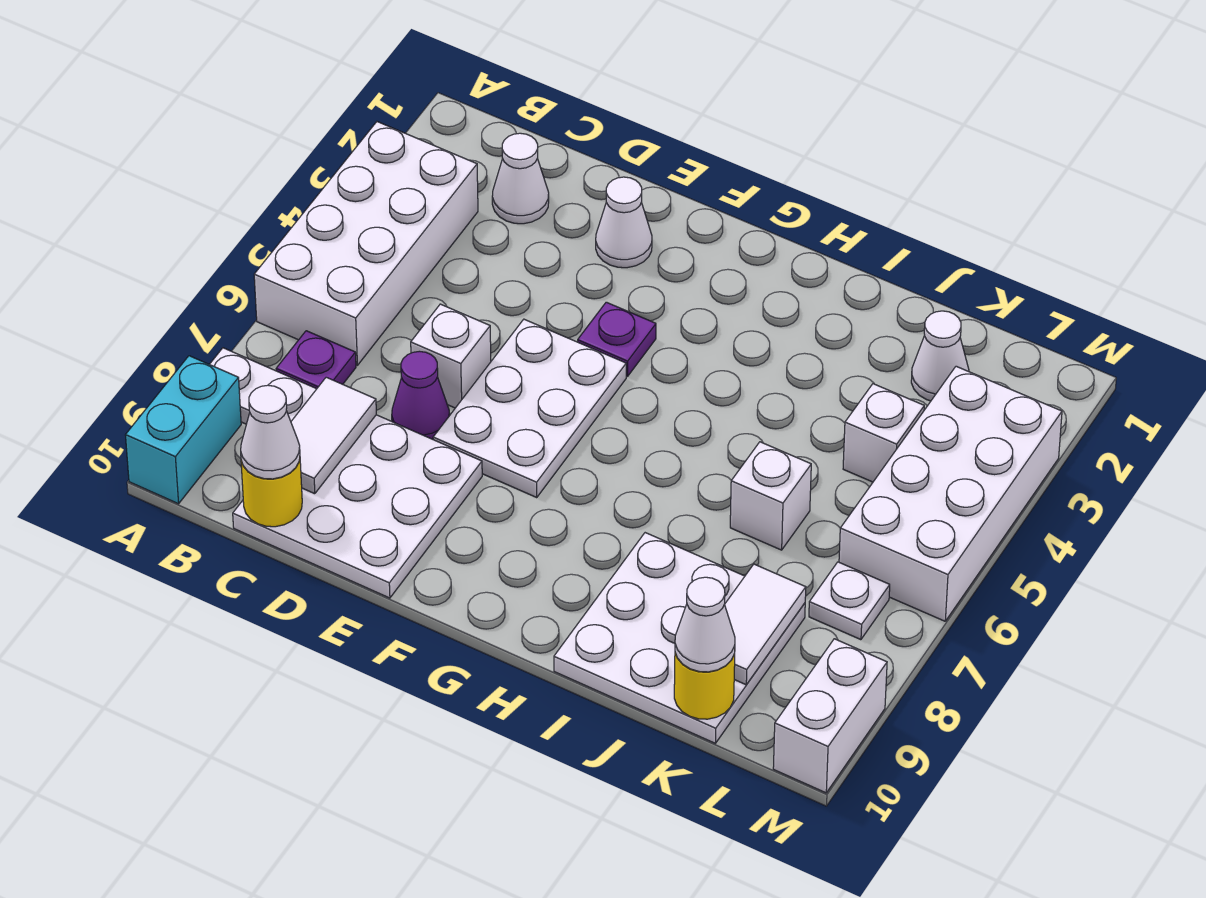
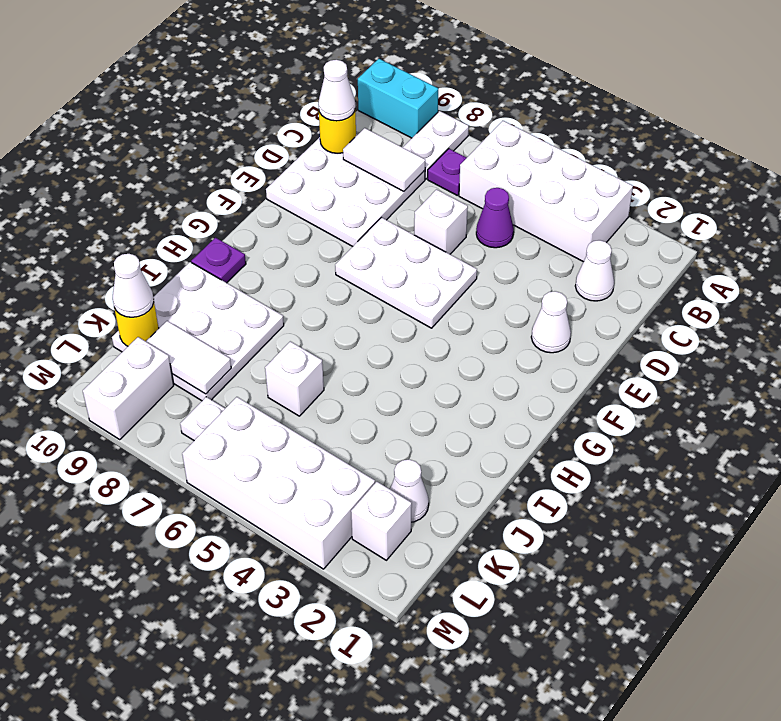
purple 1x1 cone [392,351,450,439] -> purple 1x1 cone moved to [476,188,514,248]
purple 1x1 plate [578,302,656,376] -> purple 1x1 plate moved to [191,238,246,283]
white 1x1 brick [843,384,924,482] -> white 1x1 brick moved to [351,482,412,560]
white 1x2 brick [773,639,887,793] -> white 1x2 brick turned to [83,337,174,440]

